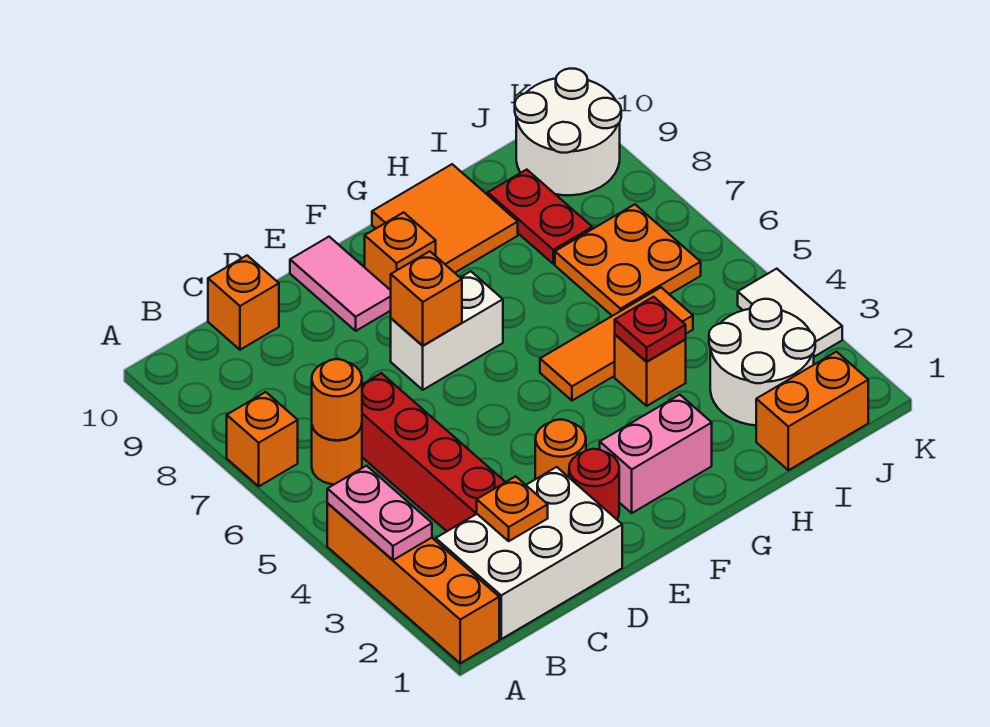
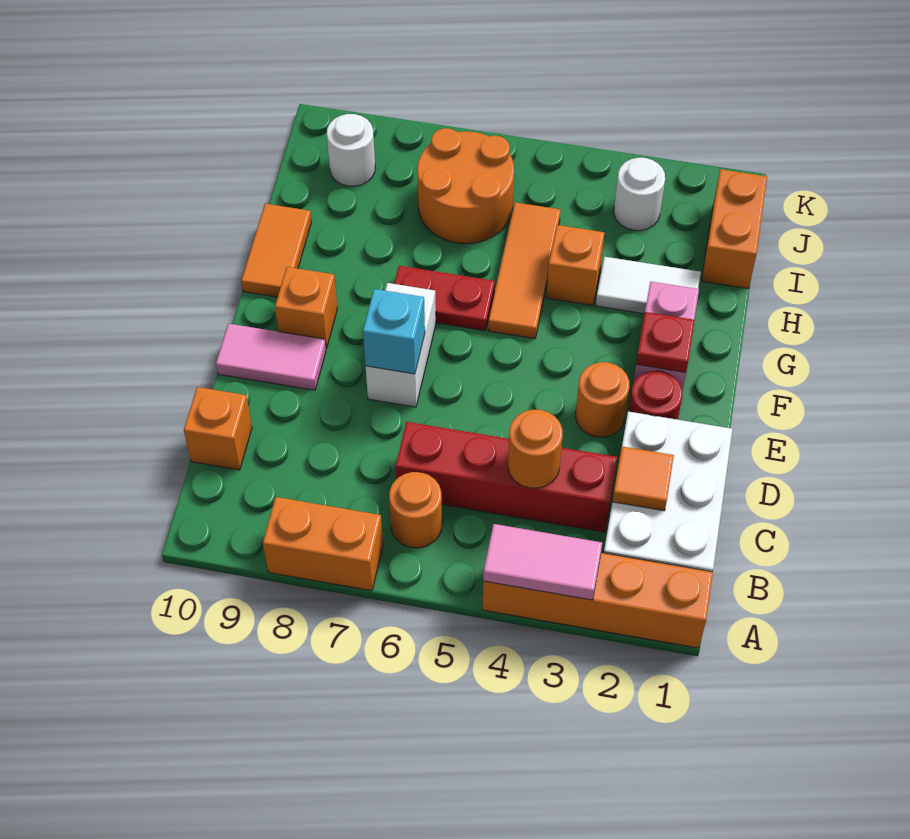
pink 1x2 plate [327,466,432,560] -> pink 1x2 tile [483,524,602,600]
orange 1x1 brick [227,392,298,486] -> orange 1x2 brick [263,497,383,591]
orange 1x1 round brick [312,359,362,440] -> orange 1x1 round brick moved to [508,410,563,488]
orange 1x1 plate [477,476,548,541] -> orange 1x1 tile [613,446,674,511]
orange 1x1 brick [391,251,462,346] -> cyan 1x1 brick [363,289,425,374]
orange 2x2 tile [372,164,518,273] -> orange 1x2 tile [241,204,311,297]
red 1x1 plate [615,297,686,362] -> red 1x1 plate moved to [636,312,695,372]
white 2x2 round brick [709,299,815,426] -> white 1x1 round brick [614,158,665,231]
orange 2x2 plate [555,204,701,316] -> orange 2x2 round brick [417,128,514,244]
red 1x2 plate [488,170,592,264] -> red 1x2 plate moved to [394,266,495,331]
white 2x2 round brick [515,69,621,195] -> white 1x1 round brick [327,114,375,186]
white 1x2 tile [738,269,842,357] -> white 1x2 tile moved to [596,257,701,314]

